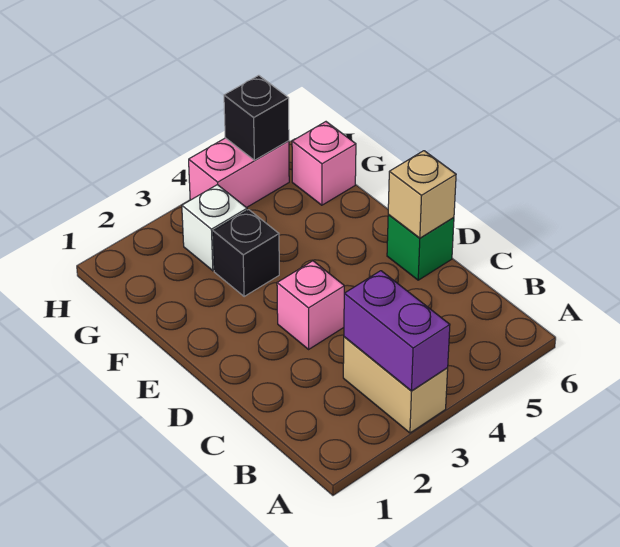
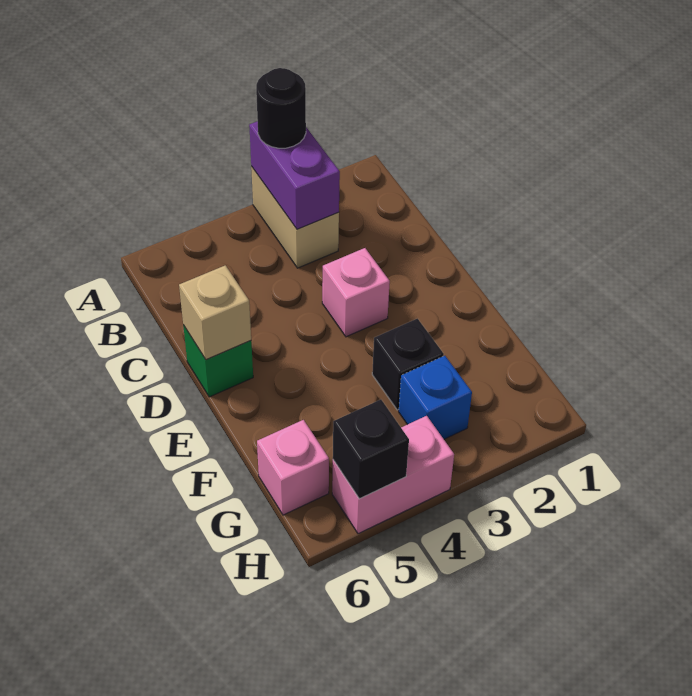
none -> black 1x1 round brick [256,68,306,148]
white 1x1 brick [182,185,247,271] -> blue 1x1 brick [399,356,472,439]

